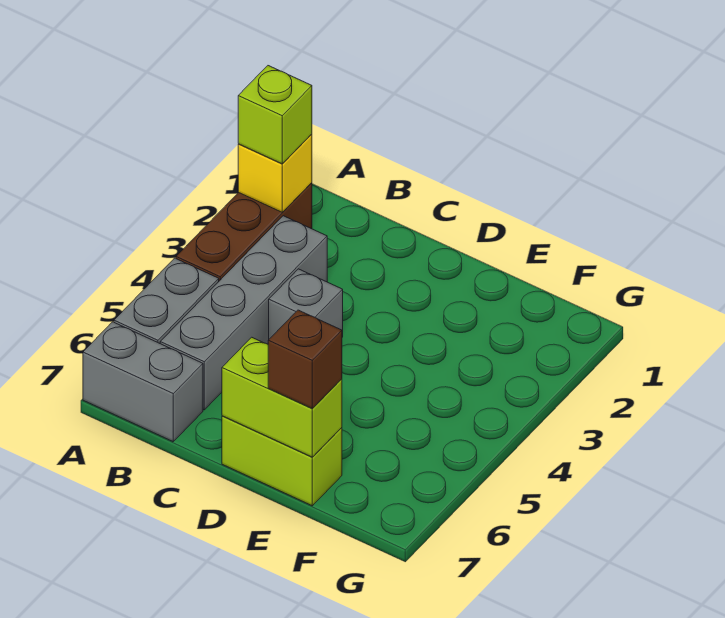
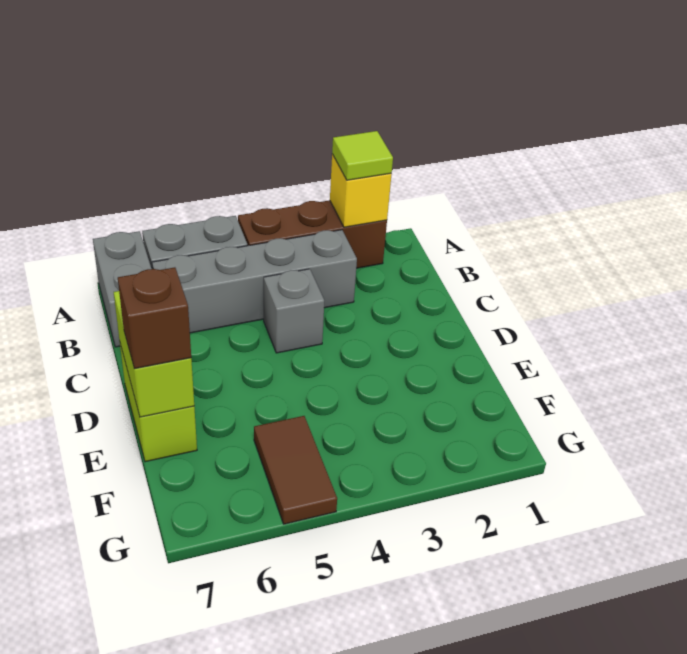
lime 1x1 brick [238,66,312,164] -> lime 1x1 tile [332,131,393,180]
none -> brown 1x2 tile [254,416,337,524]

